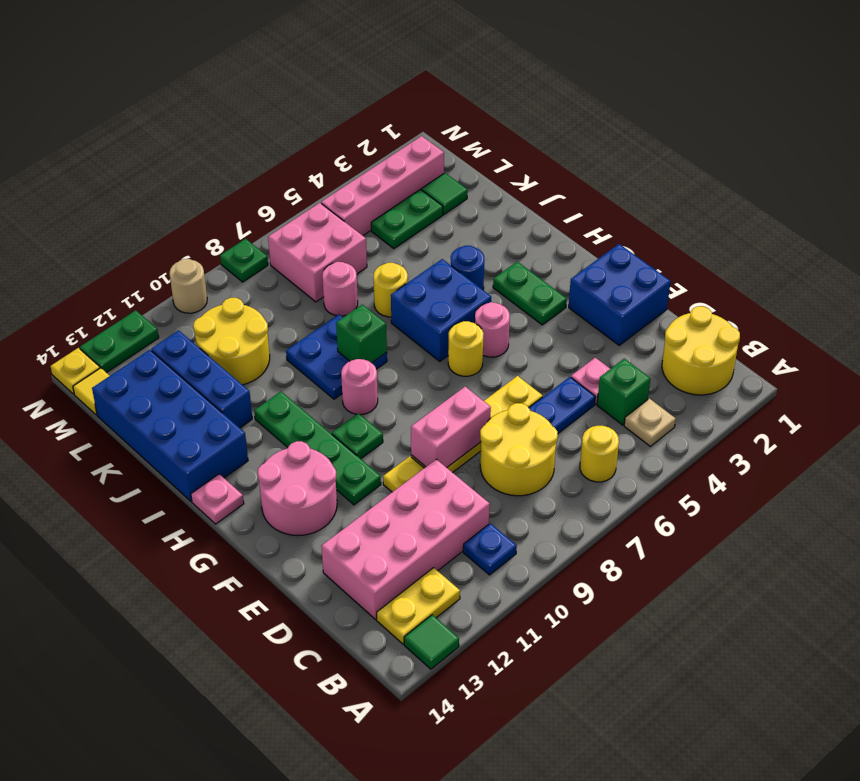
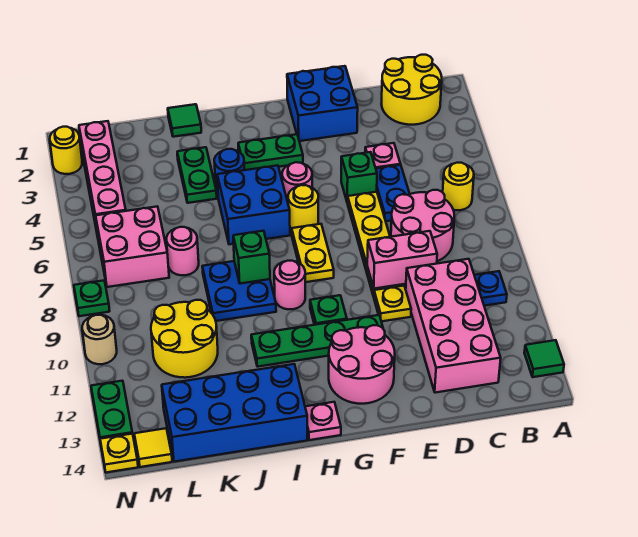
tan 1x1 plate [624,399,676,446] -> none
yellow 1x2 plate [377,568,460,644] -> yellow 1x2 plate moved to [292,224,334,282]
green 1x1 brick [597,359,650,425] -> green 1x1 brick moved to [341,152,377,203]
yellow 2x2 round brick [480,403,558,496] -> pink 2x2 round brick [391,190,454,261]
pink 1x2 brick [411,387,491,468] -> pink 1x2 brick turned to [367,231,437,289]
yellow 1x1 round brick [373,263,408,317] -> yellow 1x1 round brick moved to [50,127,82,174]
blue 1x3 brick [151,330,252,428] -> none
green 1x1 tile [422,173,468,214] -> green 1x1 tile moved to [168,104,201,137]
green 1x2 plate [371,189,443,249] -> green 1x2 plate moved to [177,147,217,203]

